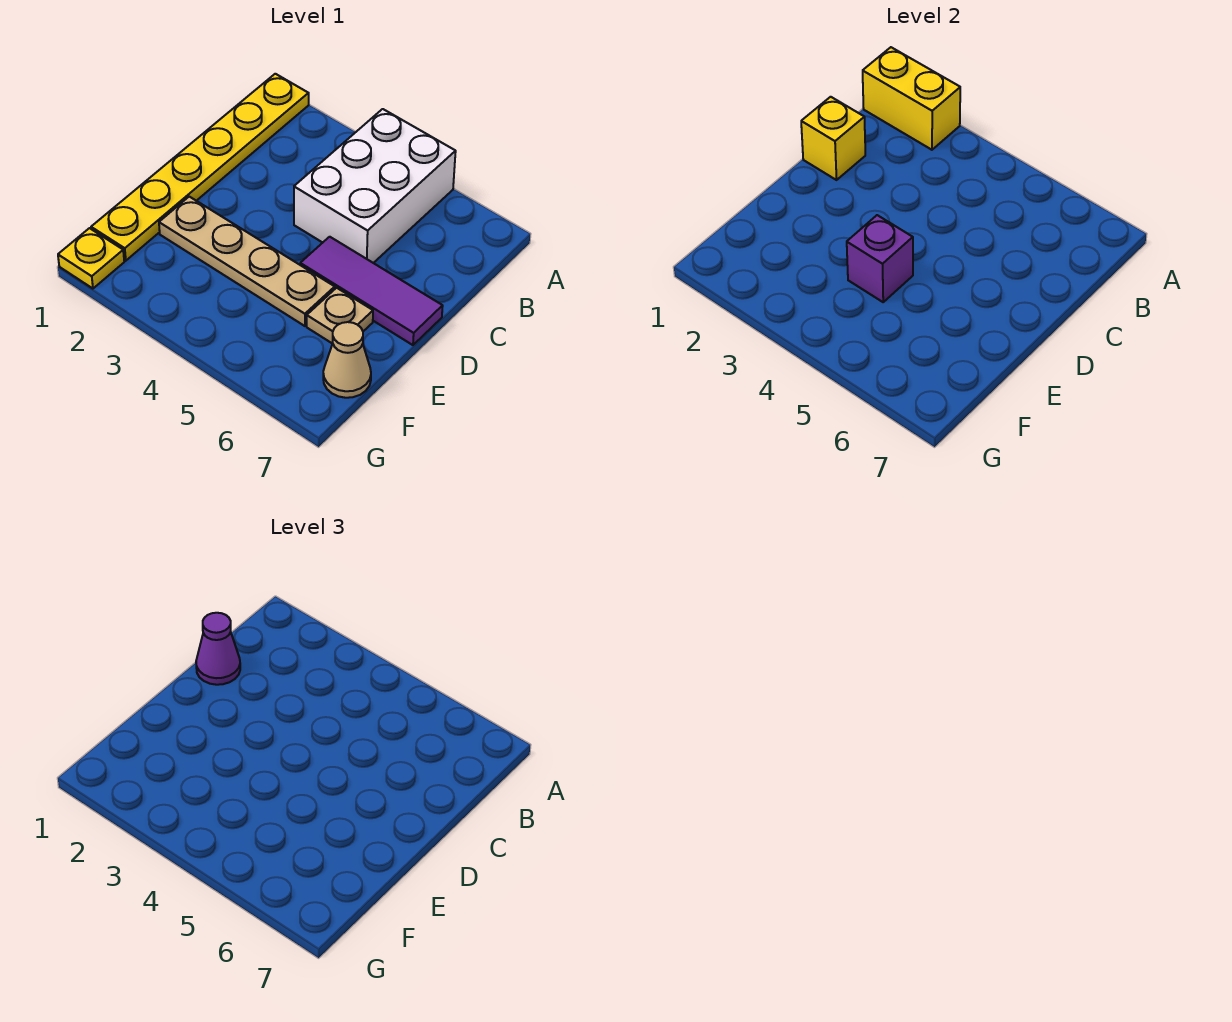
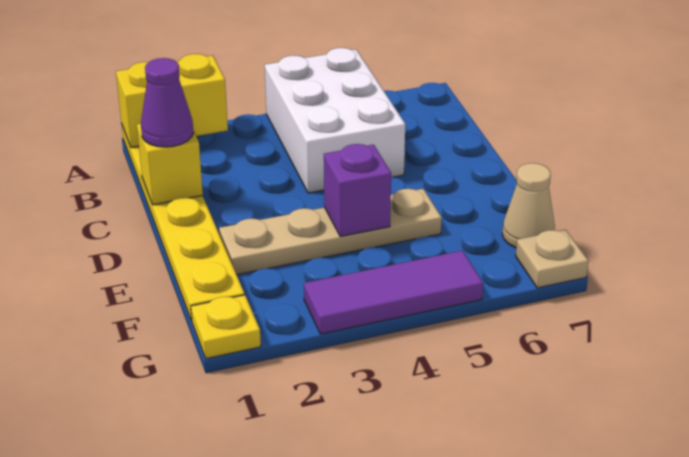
purple 1x3 tile [300,237,443,345] -> purple 1x3 tile moved to [304,251,483,334]
tan 1x1 plate [307,288,373,344] -> tan 1x1 plate moved to [516,230,588,288]

